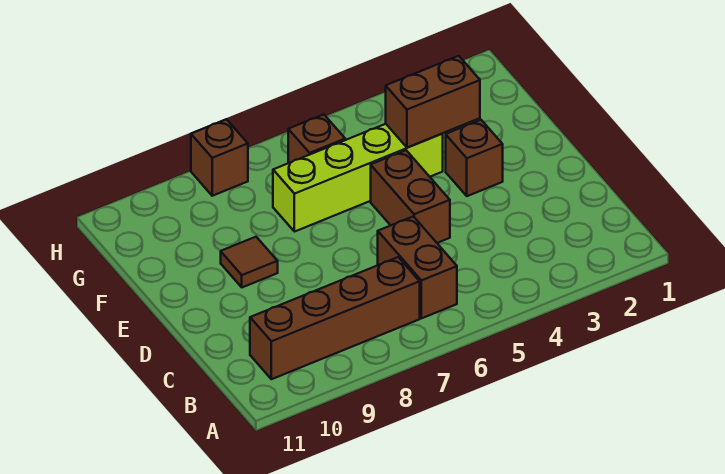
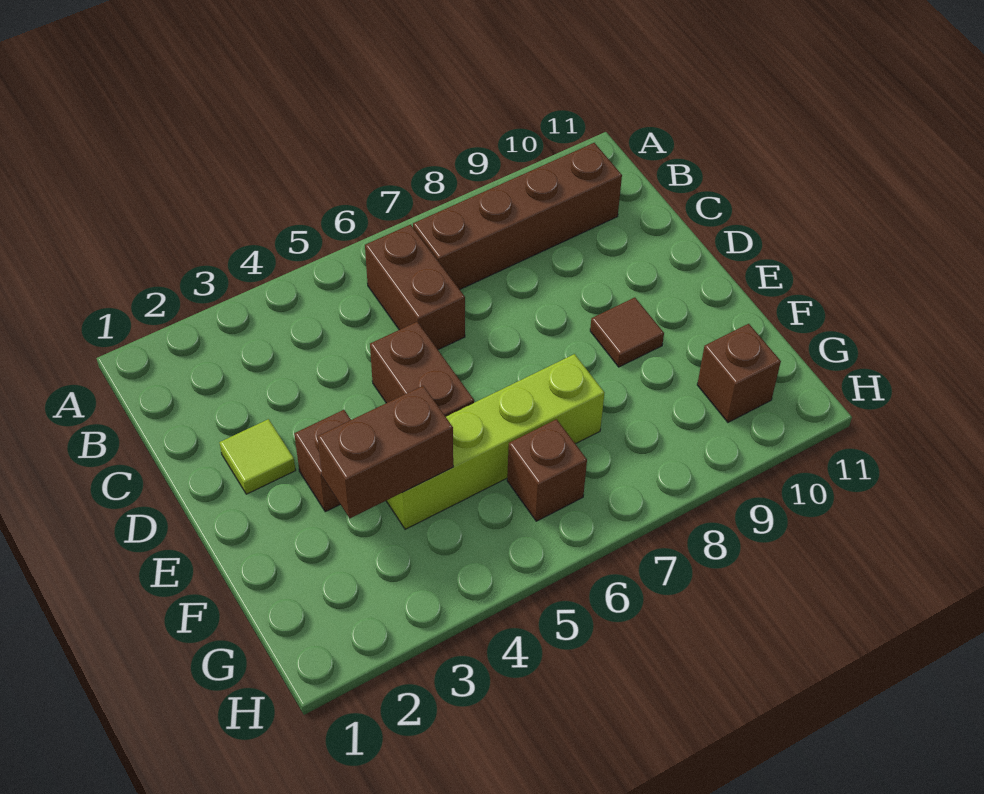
none -> lime 1x1 tile [219,419,296,494]
brown 1x1 brick [191,119,248,196] -> brown 1x1 brick moved to [697,324,781,422]

